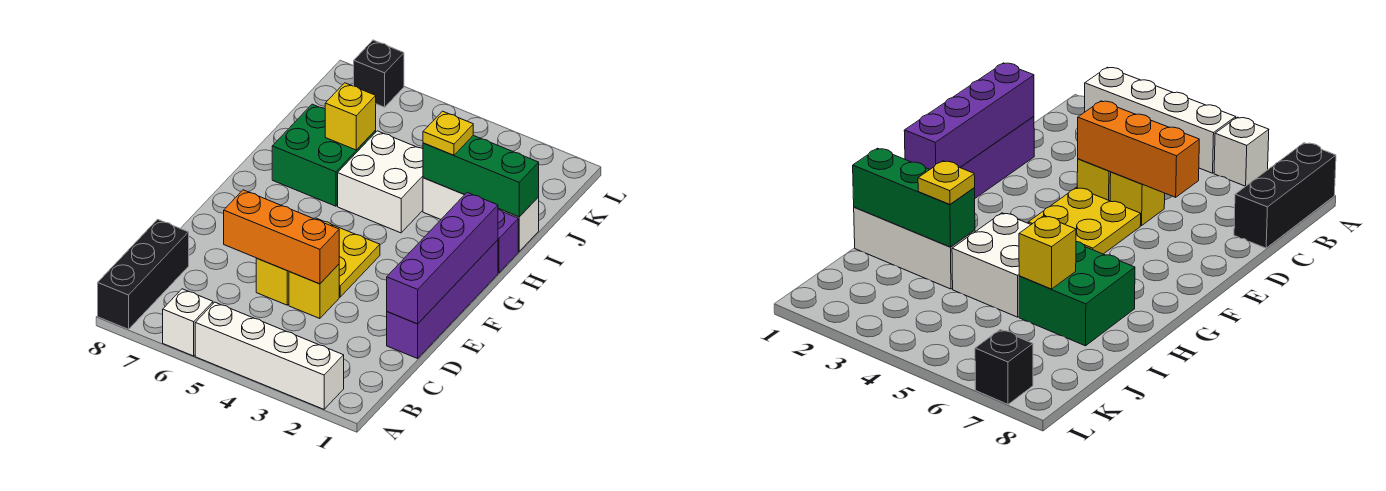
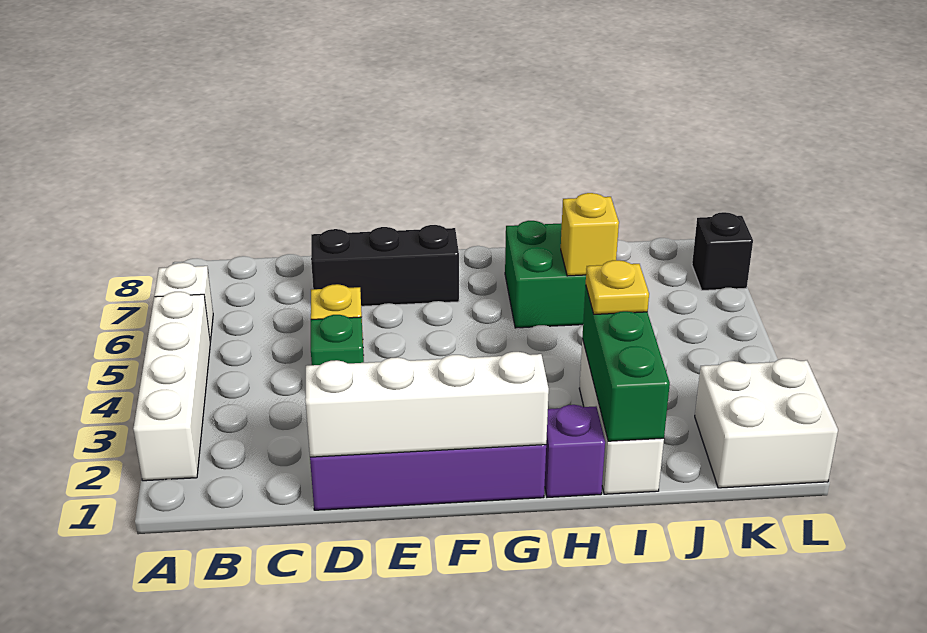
black 1x3 brick [98,219,189,329] -> black 1x3 brick moved to [311,225,459,306]
purple 1x4 brick [387,192,498,324] -> white 1x4 brick [305,352,549,457]
yellow 1x1 brick [289,264,339,319] -> green 1x1 brick [311,315,364,365]
orange 1x3 brick [224,190,339,284] -> none
yellow 2x2 plate [316,218,380,297] -> none
white 2x2 brick [338,131,423,233] -> white 2x2 brick moved to [695,358,838,488]

